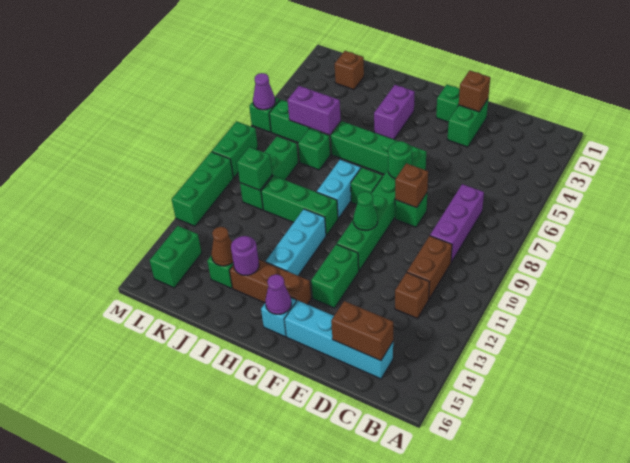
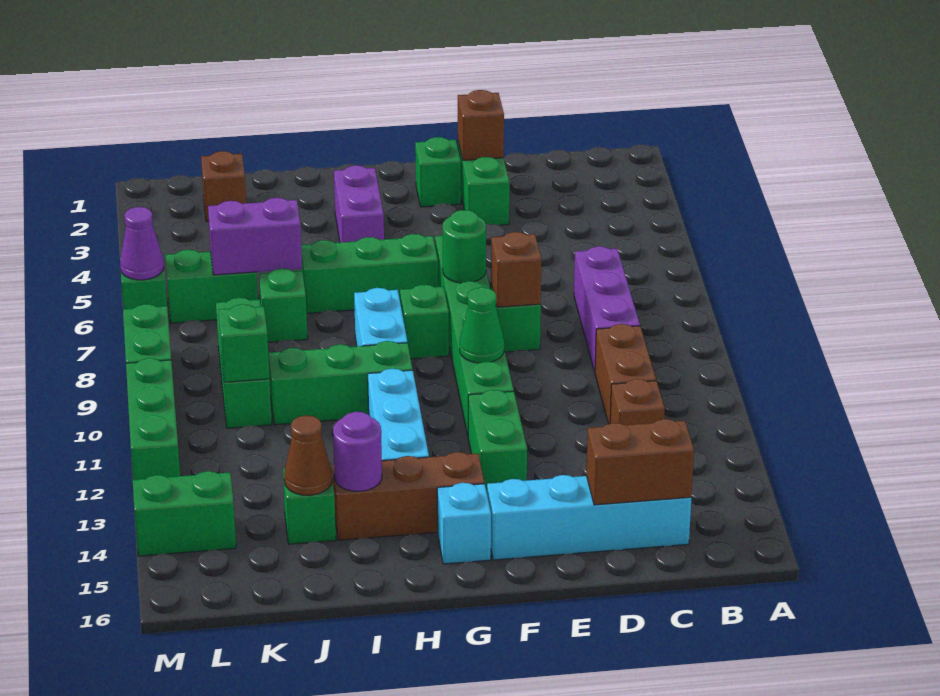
purple 1x1 cone [265,274,291,314] -> none
green 1x2 brick [150,226,202,288] -> green 1x2 brick turned to [133,471,236,556]

